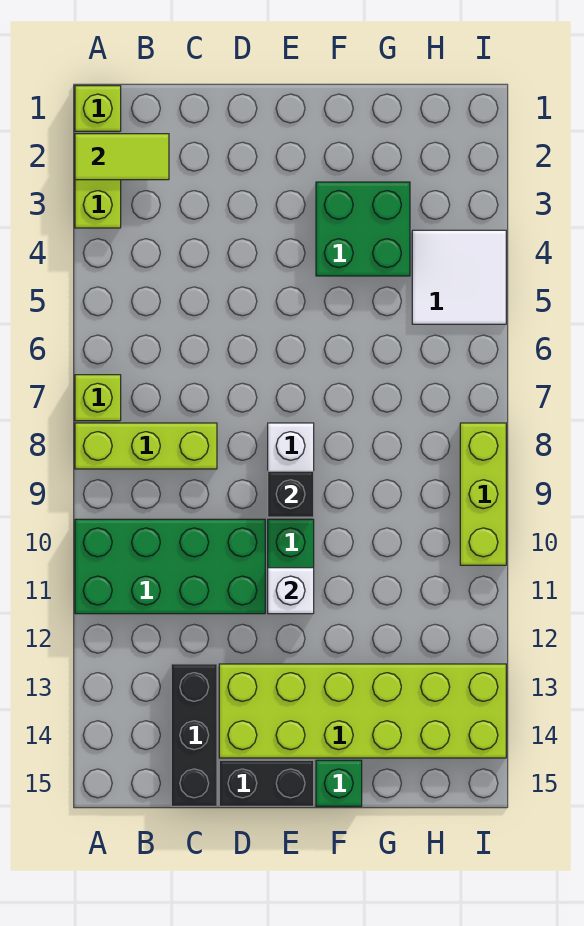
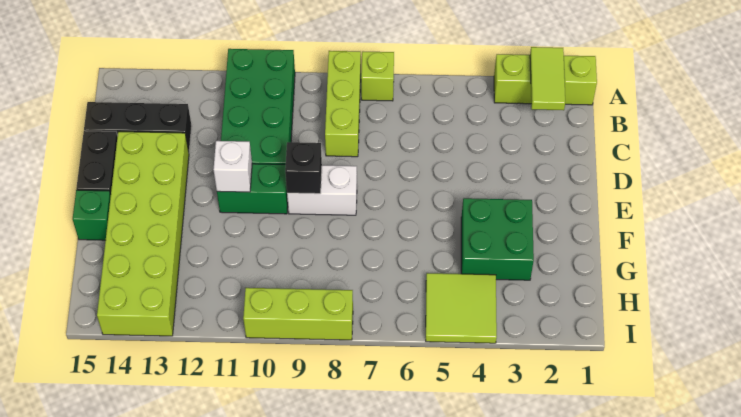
white 2x2 tile [412,230,506,324] -> lime 2x2 tile [426,273,497,343]

